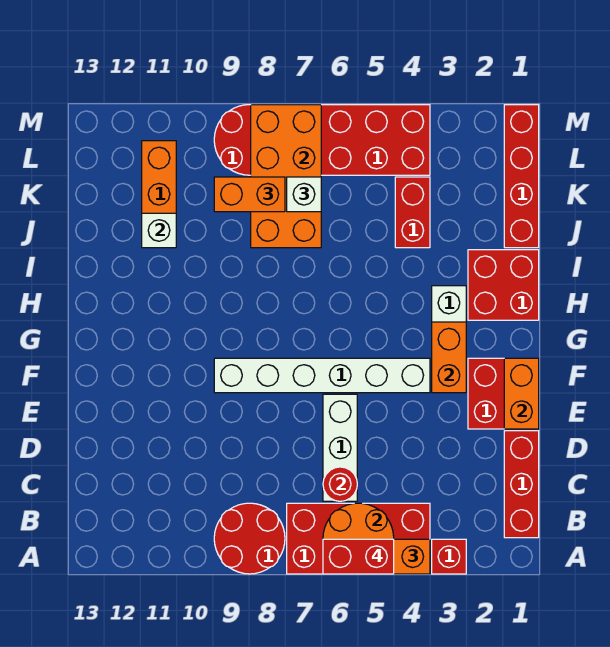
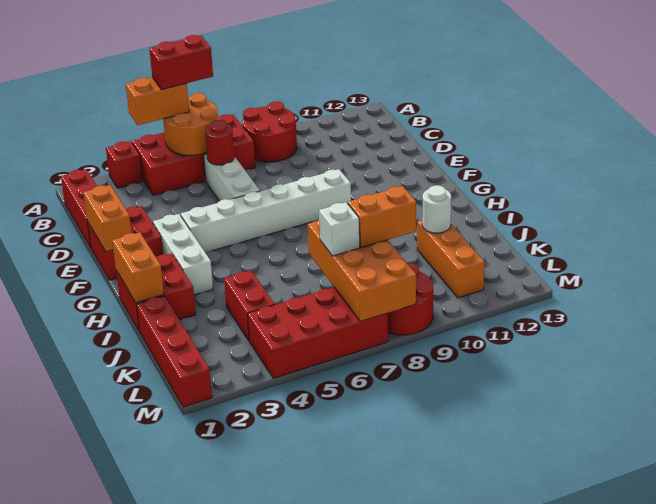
orange 1x2 brick [432,322,466,393] -> orange 1x2 brick moved to [112,232,164,303]
white 1x1 brick [142,213,176,248] -> white 1x1 round brick [422,185,451,233]

